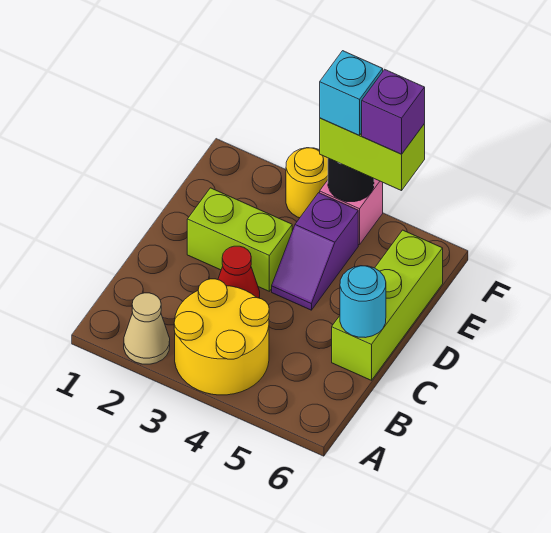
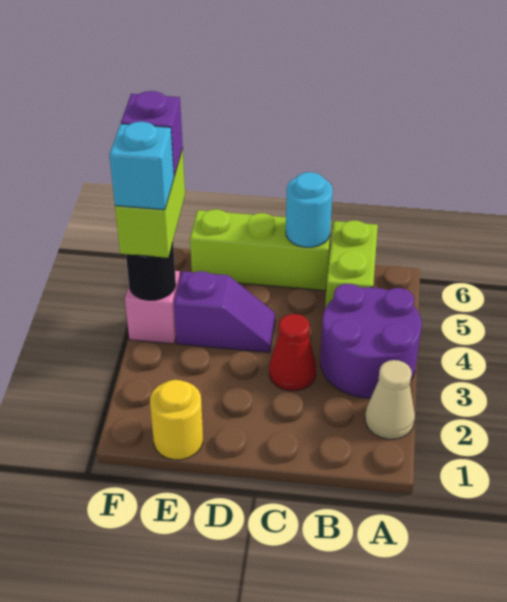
yellow 2x2 round brick [174,279,269,395] -> purple 2x2 round brick [320,284,422,398]
lime 1x2 brick [187,188,292,291] -> lime 1x2 brick moved to [325,220,378,308]
yellow 1x1 round brick [286,148,328,218] -> yellow 1x1 round brick moved to [150,380,203,460]

